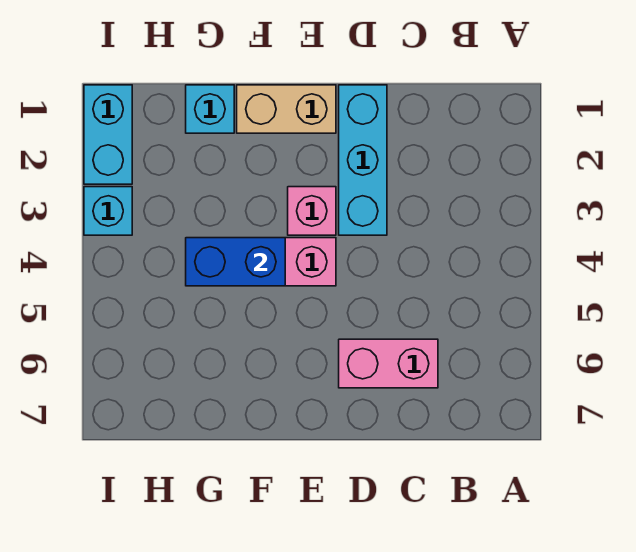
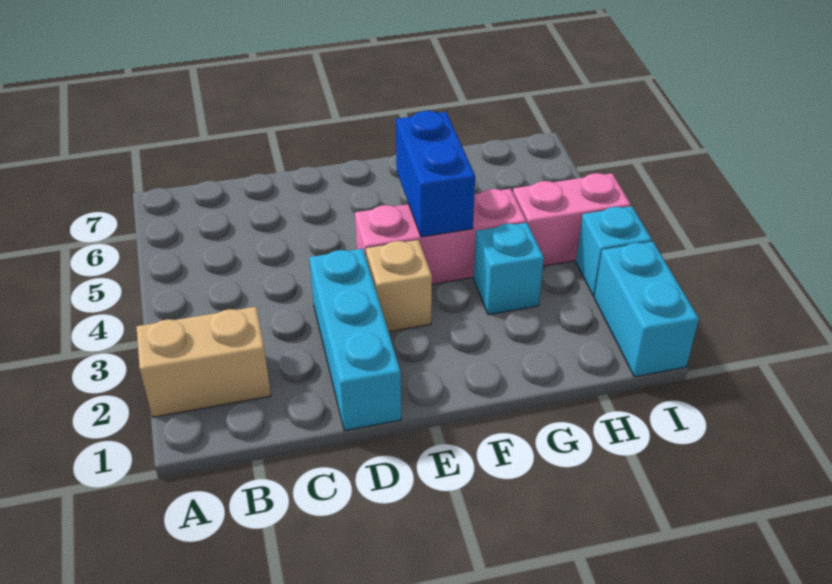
pink 1x2 brick [339,339,438,388] -> pink 1x2 brick moved to [513,173,631,266]
tan 1x2 brick [237,85,336,133] -> tan 1x2 brick moved to [136,307,271,417]
pink 1x1 brick [288,187,336,235] -> tan 1x1 brick [366,240,432,332]
blue 1x2 brick [186,238,285,286] -> blue 1x2 brick turned to [396,111,475,237]
cyan 1x1 brick [186,85,234,133] -> cyan 1x1 brick moved to [474,223,544,315]

